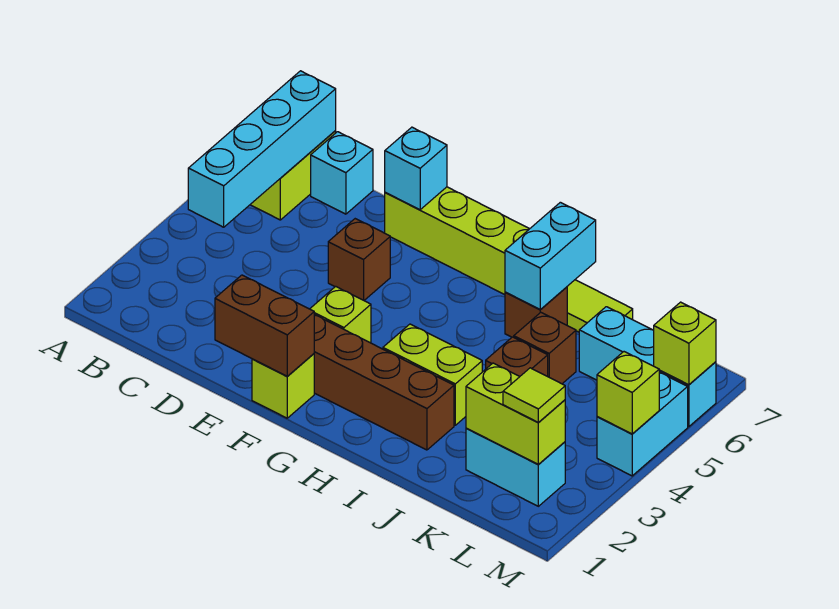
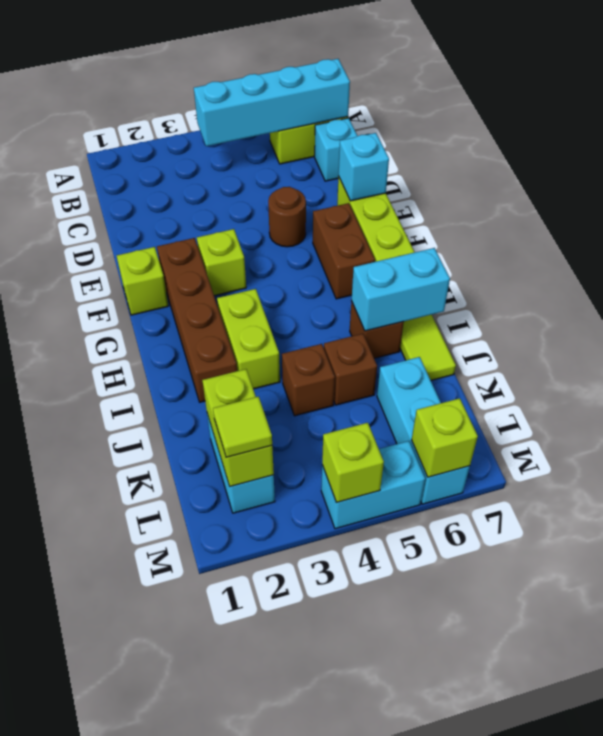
brown 1x2 brick [215,275,314,376] -> brown 1x2 brick moved to [313,203,375,299]
brown 1x1 brick [328,219,390,300] -> brown 1x1 round brick [268,187,306,247]

